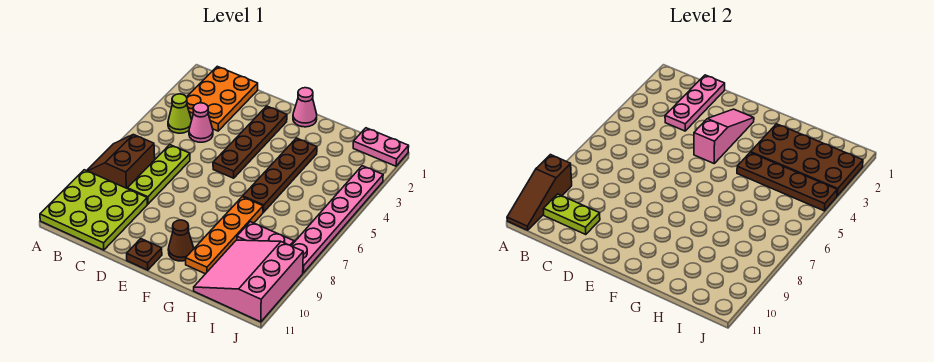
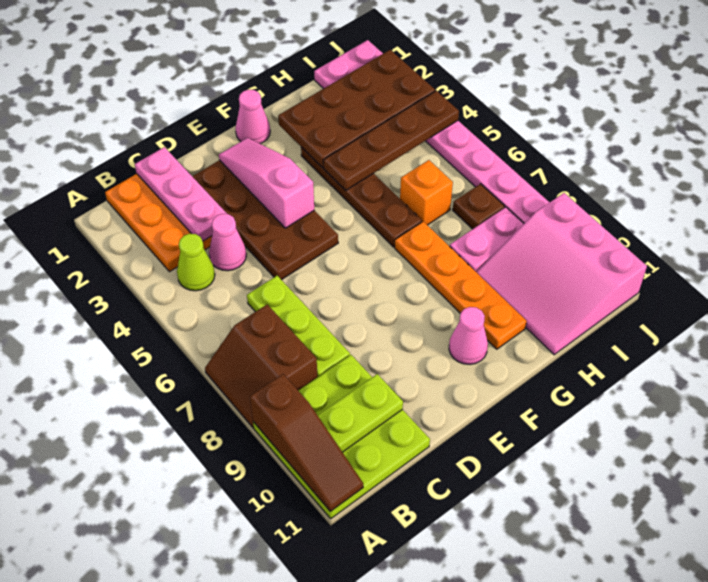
brown 1x4 plate [213,106,287,178] -> brown 2x4 plate [192,160,338,280]
brown 1x1 plate [127,239,162,270] -> brown 1x1 plate moved to [453,184,505,229]
brown 1x1 cone [168,220,194,261] -> pink 1x1 cone [449,307,488,364]
none -> orange 1x1 brick [400,160,453,225]

